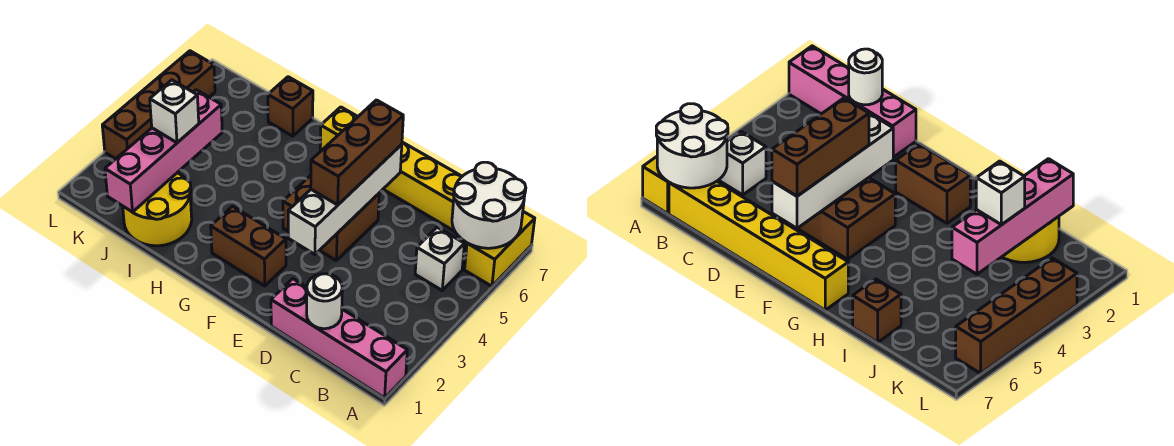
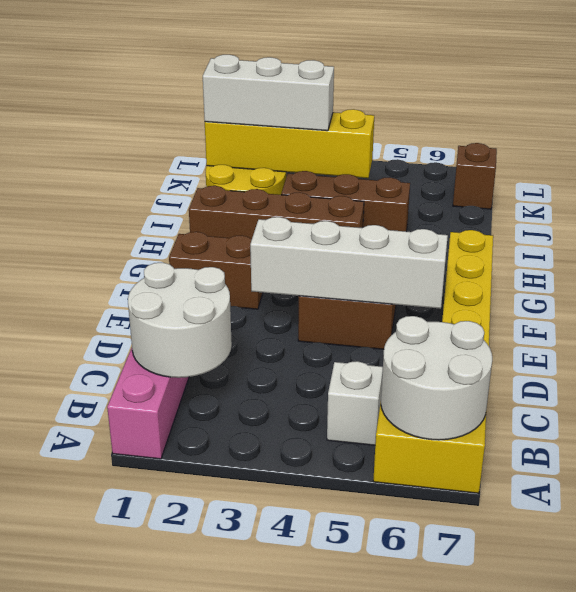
white 1x1 round brick [307,274,342,329] -> white 2x2 round brick [128,263,232,378]
brown 1x3 brick [311,100,403,205] -> brown 1x3 brick moved to [281,171,410,232]
brown 1x2 brick [211,206,286,286] -> brown 1x2 brick turned to [169,232,263,309]
brown 1x1 brick [268,77,313,136] -> brown 1x1 brick moved to [453,143,497,209]
pink 1x4 brick [105,90,222,212] -> yellow 1x4 brick [205,109,374,178]
white 1x1 brick [150,80,199,143] -> white 1x3 brick [203,55,334,131]
brown 1x4 brick [102,51,215,159] -> brown 1x4 brick moved to [189,186,364,240]

